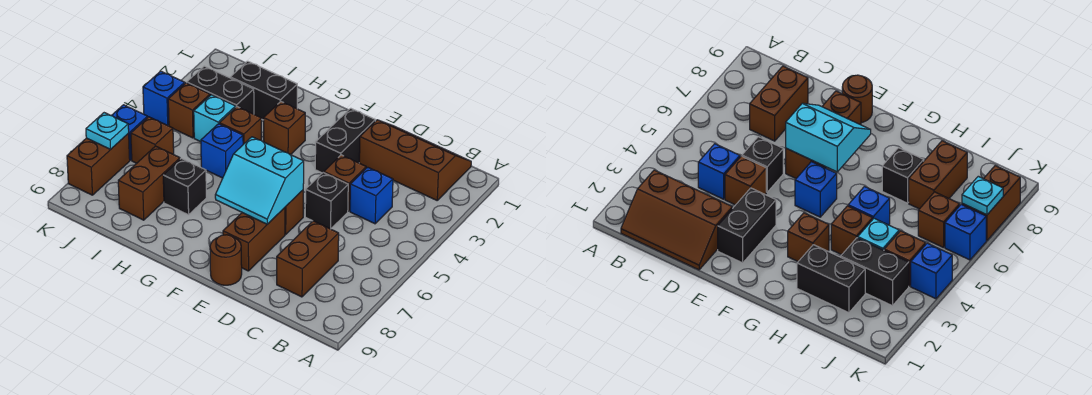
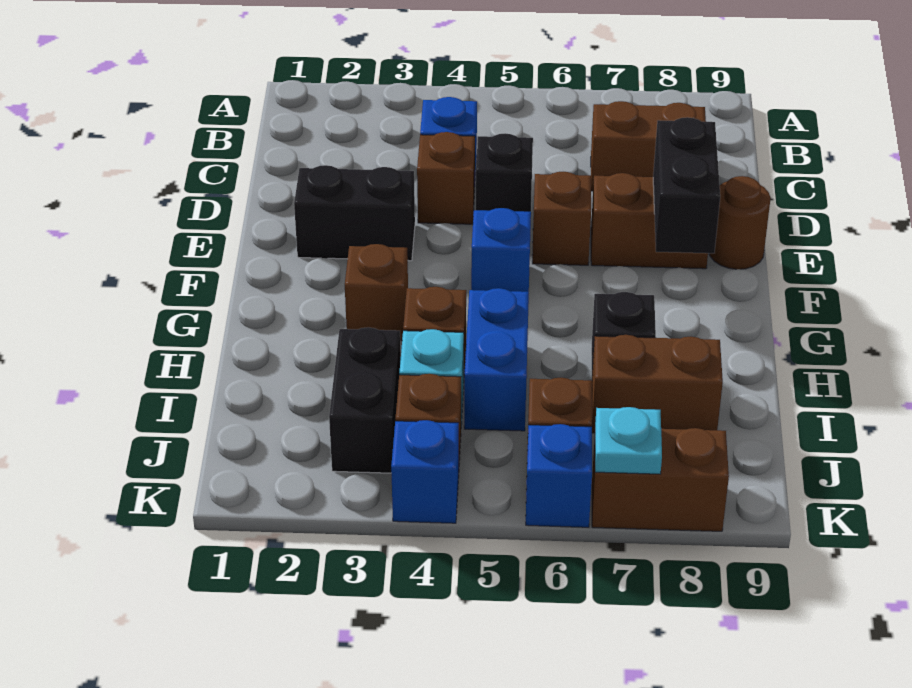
brown 2x3 slope [359,120,471,200] -> none
cyan 2x2 slope [215,137,304,224] -> none
black 1x2 brick [230,61,297,120] -> black 1x2 brick moved to [653,117,720,253]
blue 1x1 brick [201,124,243,178] -> blue 1x2 brick [464,288,529,431]

